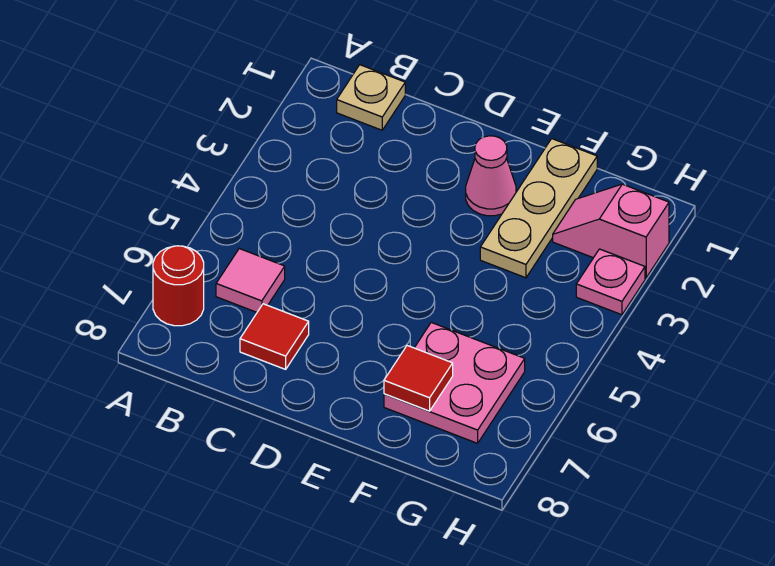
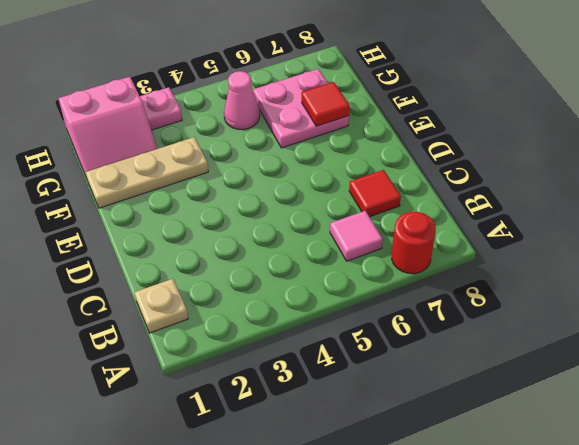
pink 1x1 cone [466,136,516,216] -> pink 1x1 cone moved to [224,71,260,129]
pink 1x2 slope [553,184,669,278] -> pink 2x2 slope [58,77,157,178]

